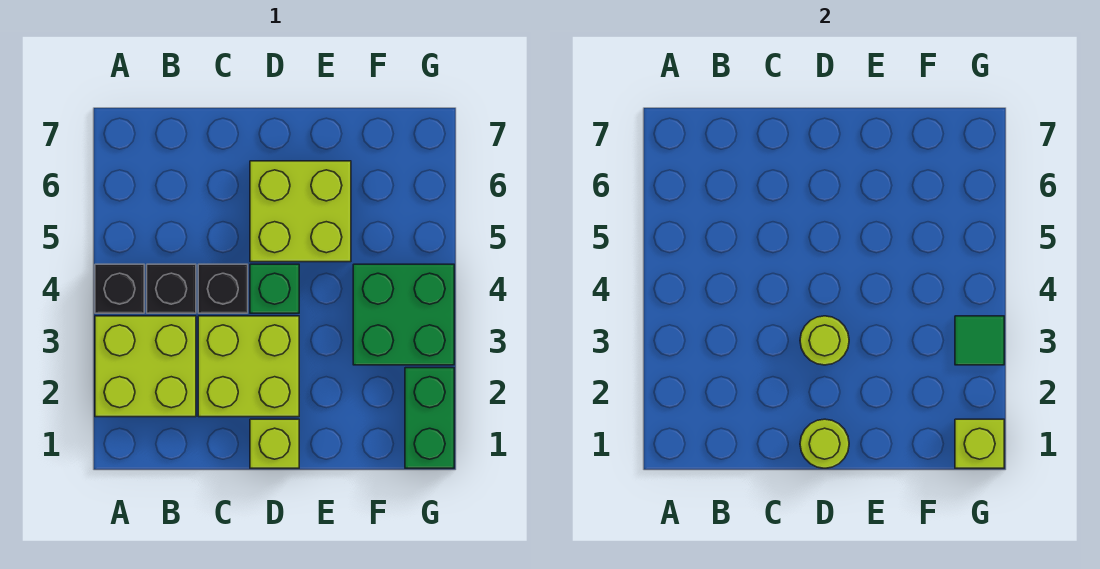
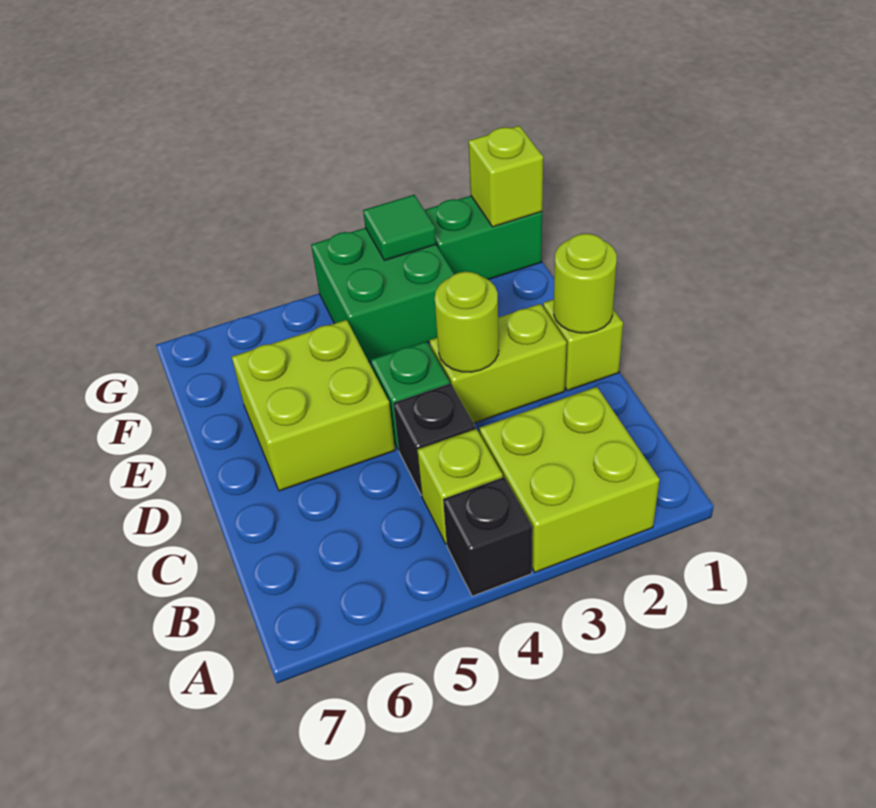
black 1x1 brick [147,264,196,313] -> lime 1x1 brick [417,429,503,544]
lime 2x2 brick [198,316,299,417] -> lime 1x2 brick [430,304,567,423]

